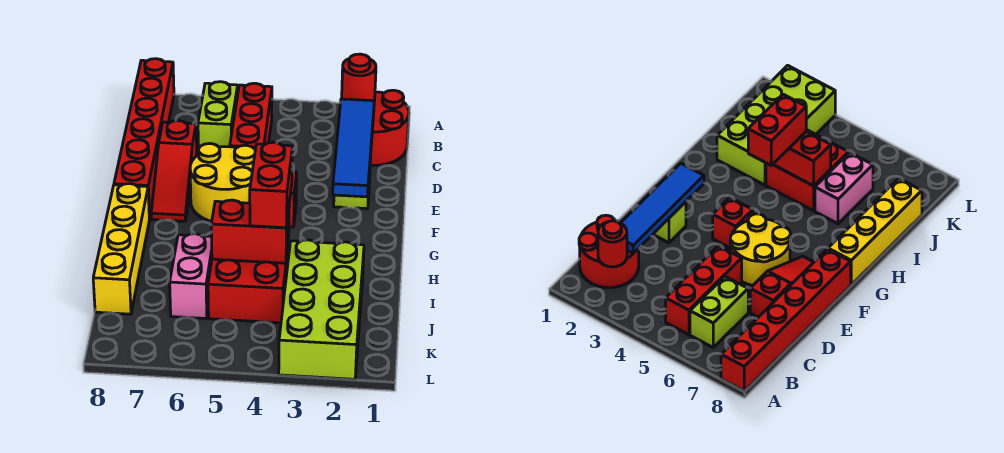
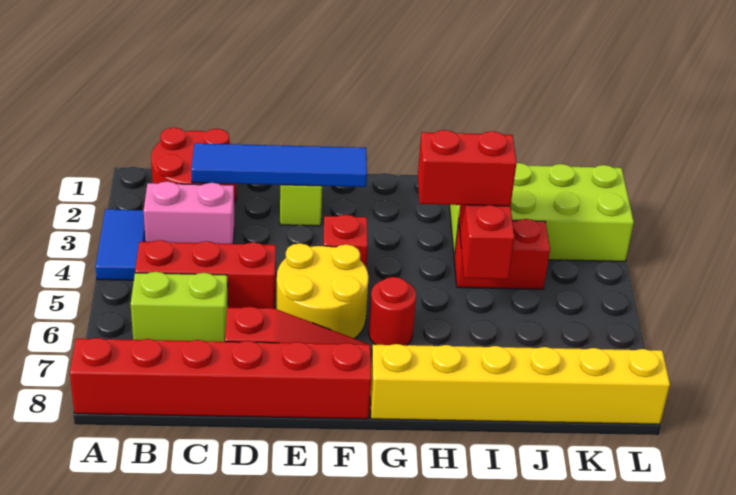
none -> blue 1x2 tile [96,209,145,280]
red 1x1 round brick [342,54,376,101] -> red 1x1 round brick moved to [369,277,416,345]
yellow 1x4 brick [93,184,149,314] -> yellow 1x6 brick [370,344,670,424]
red 2x2 brick [208,243,289,323] -> red 1x2 brick [454,219,550,289]
pink 1x2 brick [170,234,212,319] -> pink 1x2 brick moved to [144,181,234,244]

